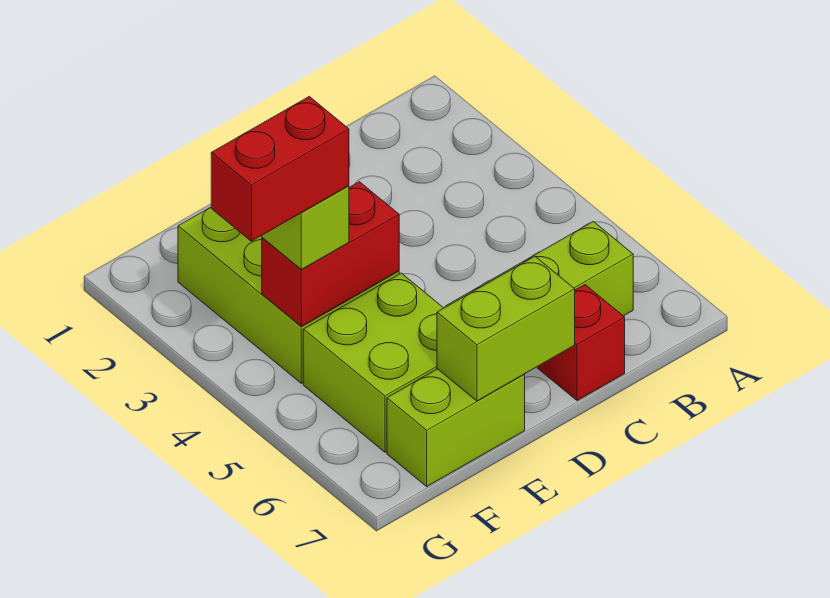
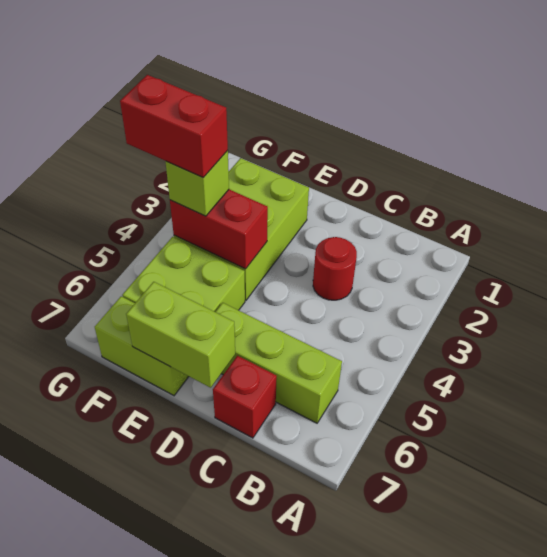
none -> red 1x1 round brick [313,237,357,300]

